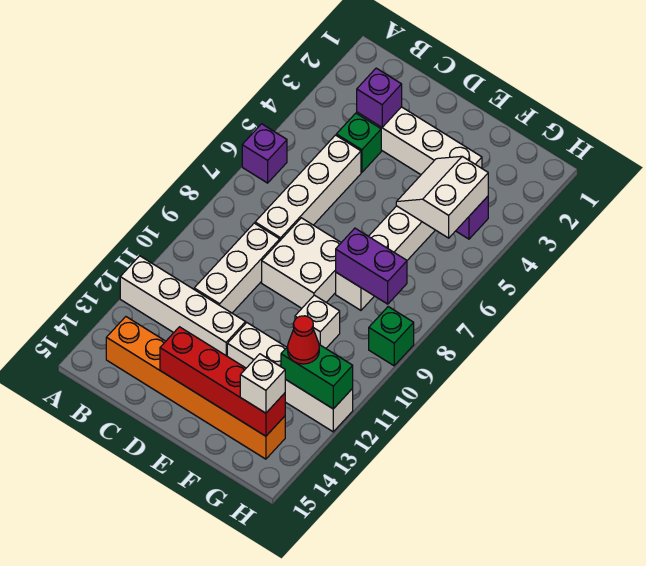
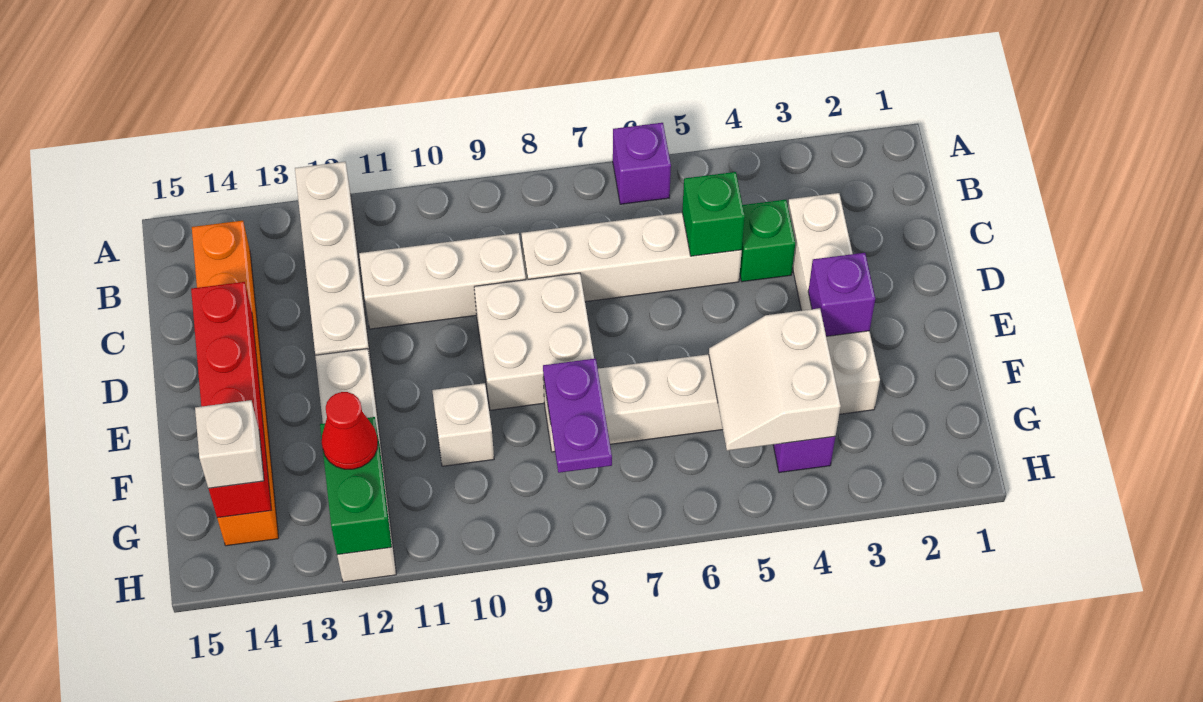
purple 1x1 brick [357,68,402,127] -> purple 1x1 brick moved to [808,253,875,336]
white 2x2 slope [396,156,488,238] -> white 2x2 slope turned to [709,308,841,451]
purple 1x2 brick [336,228,407,304] -> purple 1x2 plate [543,358,612,473]
green 1x1 brick [369,307,414,366] -> green 1x1 brick moved to [682,172,745,256]

